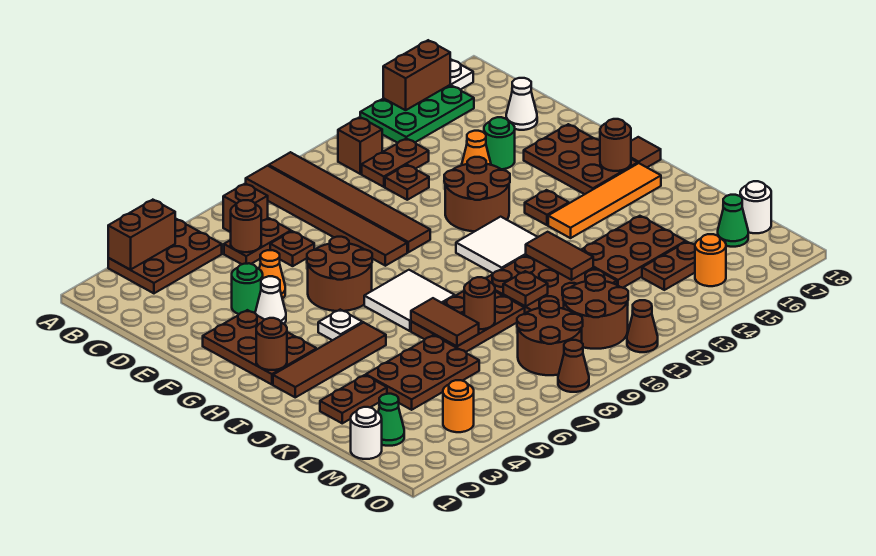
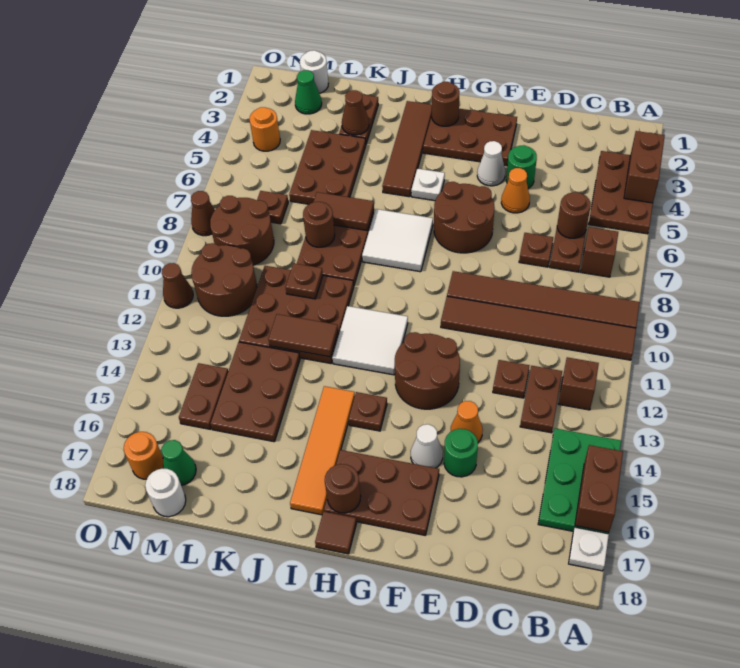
white 1x1 cone [506,78,537,130] -> white 1x1 cone moved to [411,424,443,468]
none -> brown 1x1 cone [342,90,369,135]
none -> brown 1x1 plate [257,191,288,224]
orange 1x1 round brick [695,234,726,286] -> orange 1x1 round brick moved to [124,432,163,479]

